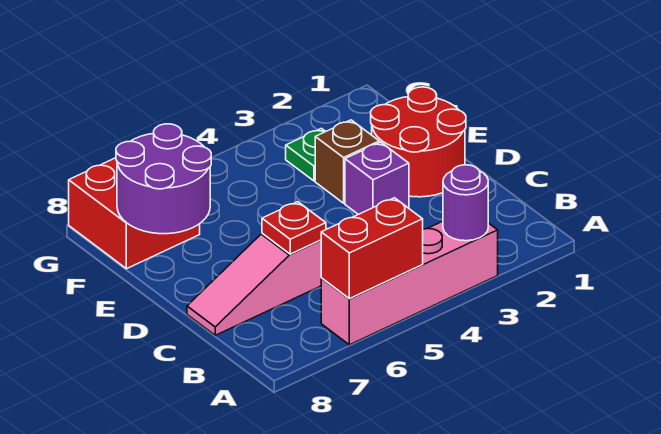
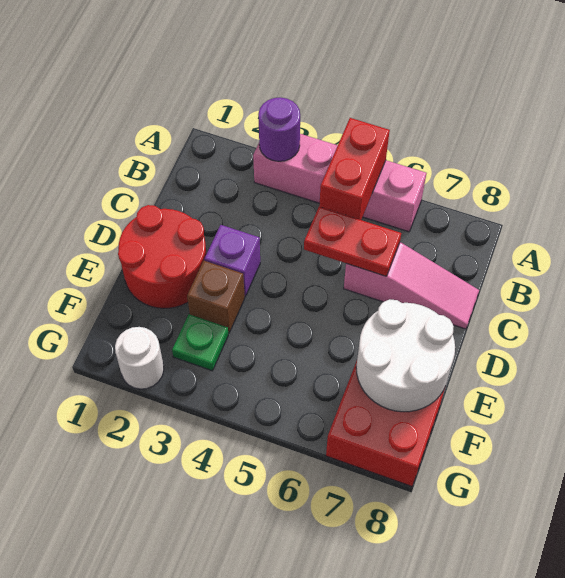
red 1x2 brick [321,198,423,299] -> red 1x2 brick turned to [319,118,390,220]
red 1x1 plate [262,202,326,254] -> red 1x2 plate [304,207,401,276]
purple 2x2 round brick [116,124,211,234] -> white 2x2 round brick [356,299,455,412]
none -> white 1x1 round brick [115,327,164,389]

